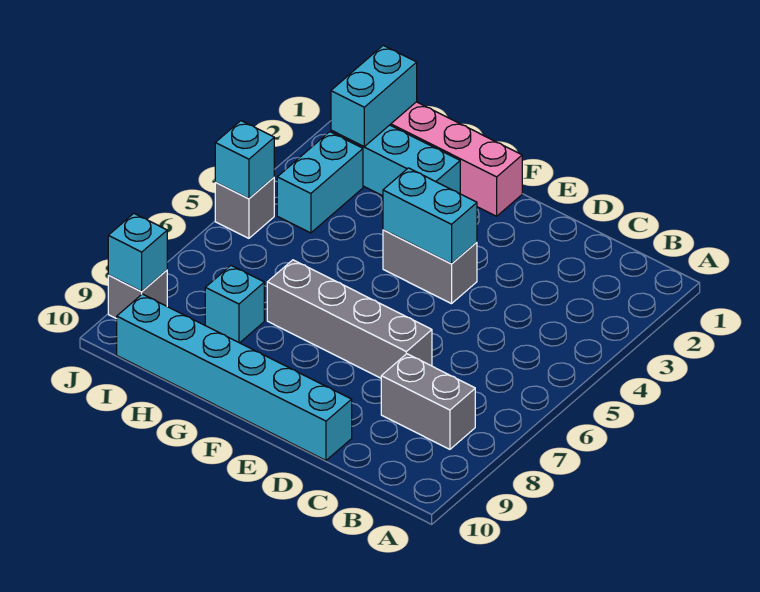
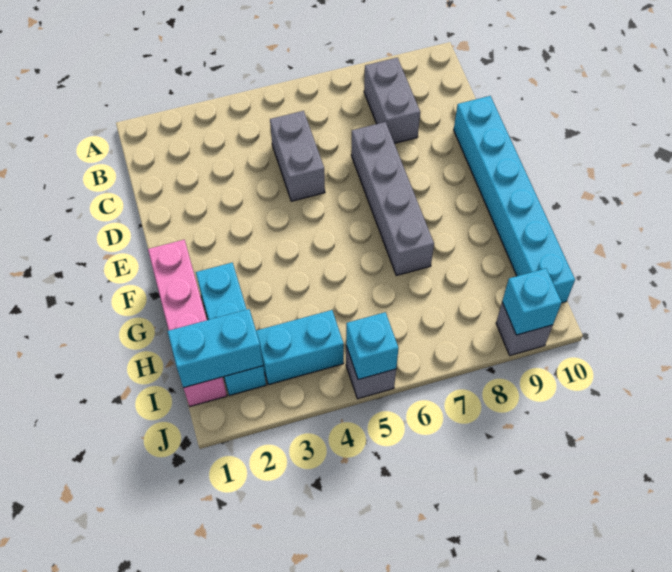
grey 1x2 brick [383,230,477,304] -> grey 1x2 brick moved to [270,111,325,201]
cyan 1x2 brick [383,168,477,264] -> none
cyan 1x1 brick [205,266,264,343] -> none

